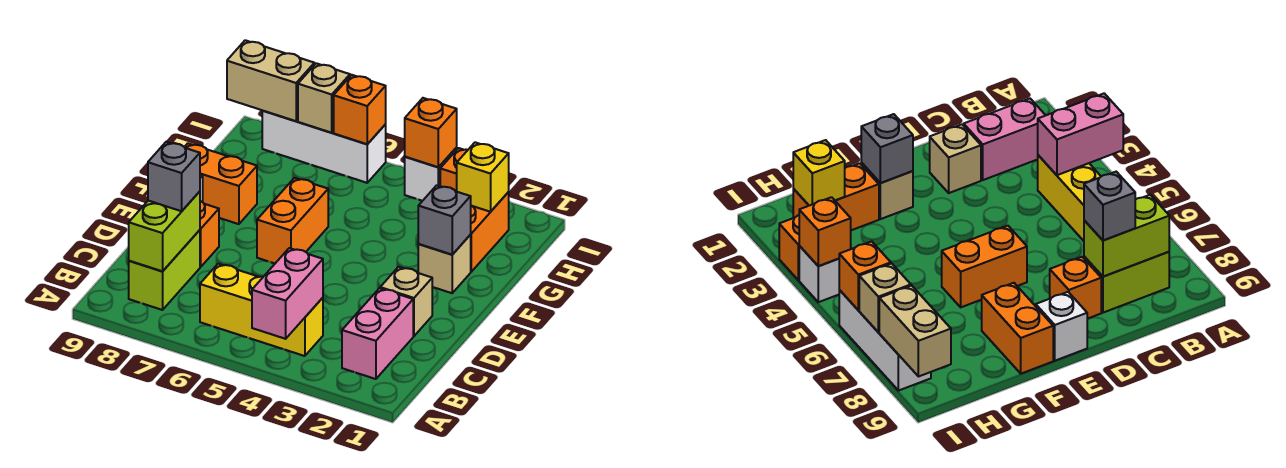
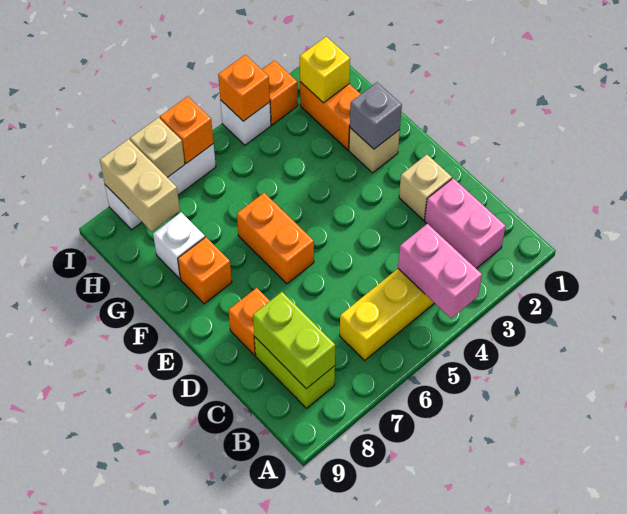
grey 1x1 brick [148,142,200,211] -> none
white 1x1 brick [1036,292,1087,361] -> white 1x1 brick moved to [153,212,205,279]
orange 1x2 brick [185,143,257,224] -> orange 1x1 brick [178,237,232,304]
tan 1x2 brick [227,40,314,121] -> tan 1x2 brick turned to [100,139,180,231]

